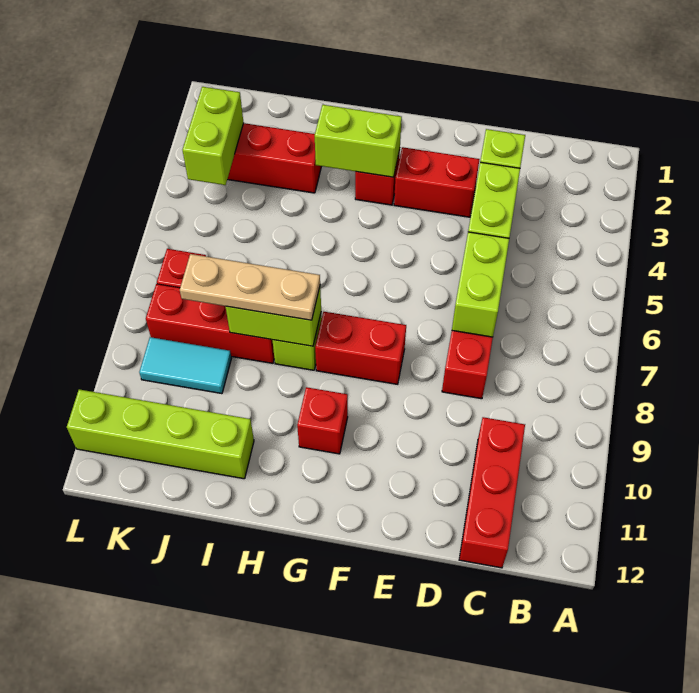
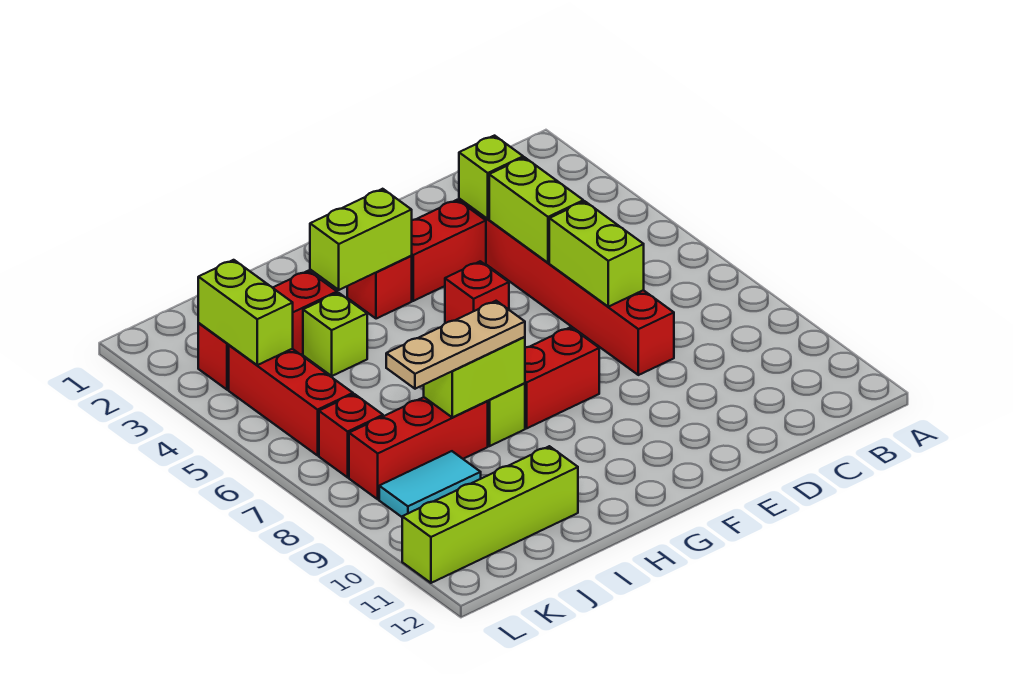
red 1x3 brick [459,417,525,568] -> red 1x3 brick moved to [229,345,353,455]
red 1x1 brick [297,387,348,454] -> red 1x1 brick moved to [445,261,509,323]
none -> lime 1x1 brick [303,293,367,376]

